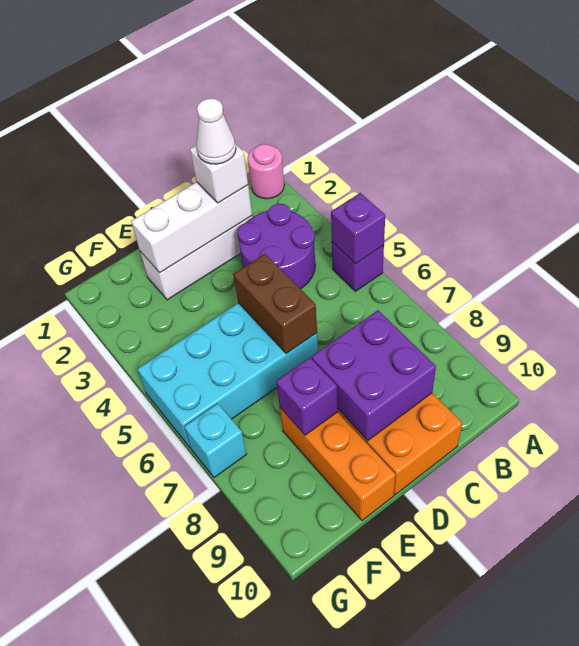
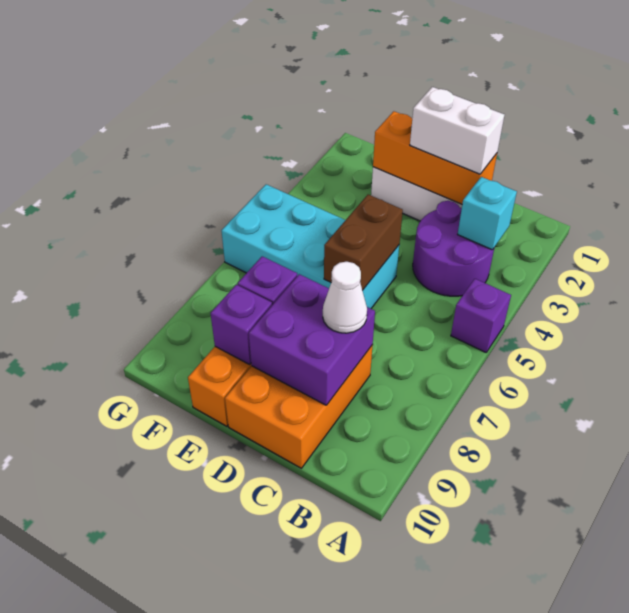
pink 1x1 round brick [248,144,284,199] -> none
purple 1x1 brick [331,193,385,264] -> purple 1x1 brick moved to [211,285,272,364]
white 1x3 brick [131,182,252,273] -> orange 1x3 brick [373,111,497,204]
white 1x1 brick [190,144,248,203] -> white 1x2 brick [410,87,504,174]
white 1x1 cone [196,99,236,164] -> white 1x1 cone moved to [323,262,367,333]
cyan 1x1 brick [184,403,247,478] -> cyan 1x1 brick moved to [458,177,517,250]

